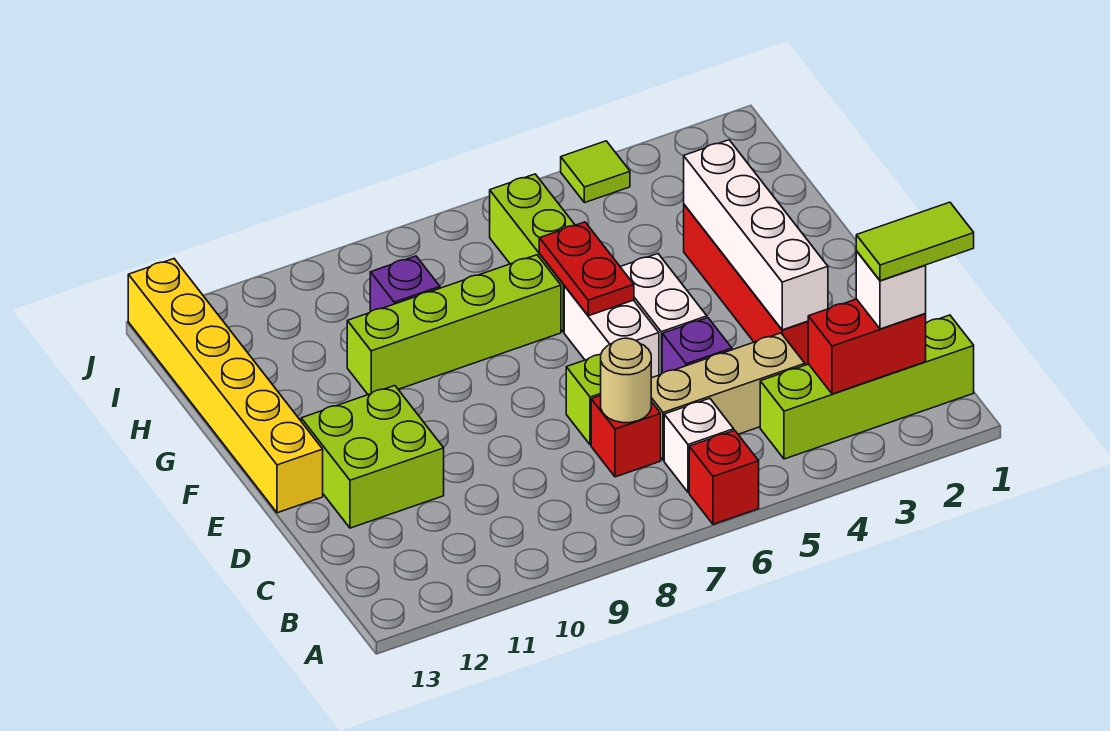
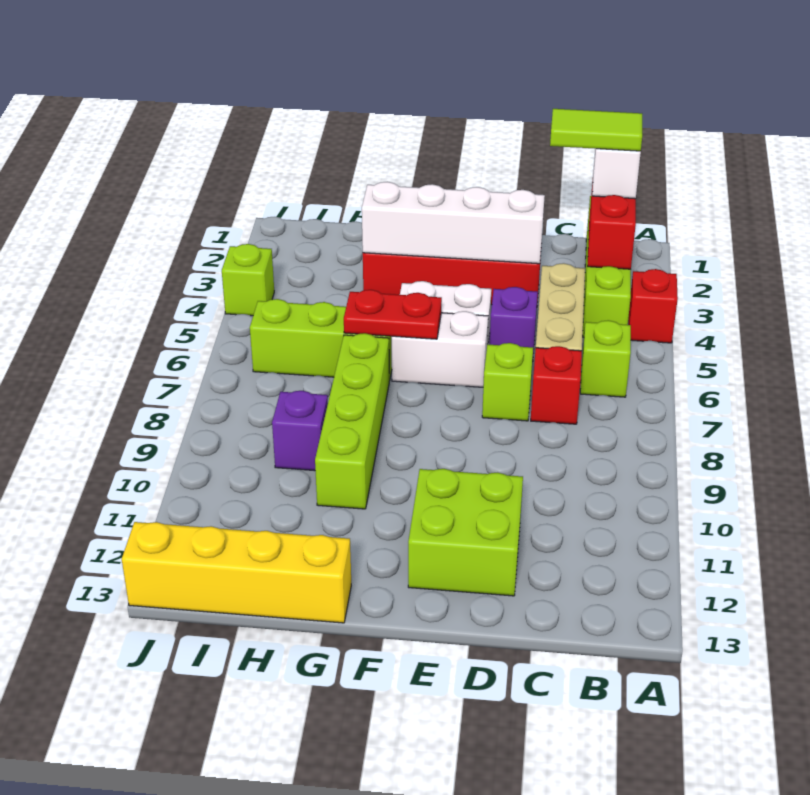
red 1x1 brick [689,430,759,524] -> red 1x1 brick moved to [628,269,678,343]
lime 1x2 tile [856,202,974,281] -> lime 1x2 tile turned to [550,109,642,151]
white 1x1 brick [664,398,734,492] -> lime 1x1 brick [580,320,631,397]
tan 1x1 round brick [601,338,651,423] -> none
yellow 1x6 brick [128,259,323,513] -> yellow 1x4 brick [122,522,351,623]
lime 1x1 tile [561,141,630,203] -> lime 1x1 brick [222,244,274,316]

